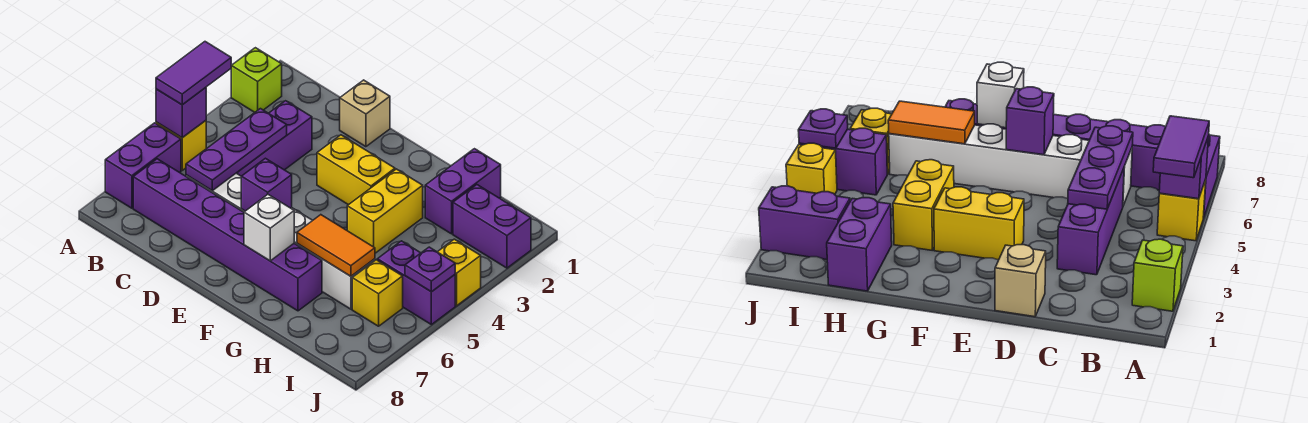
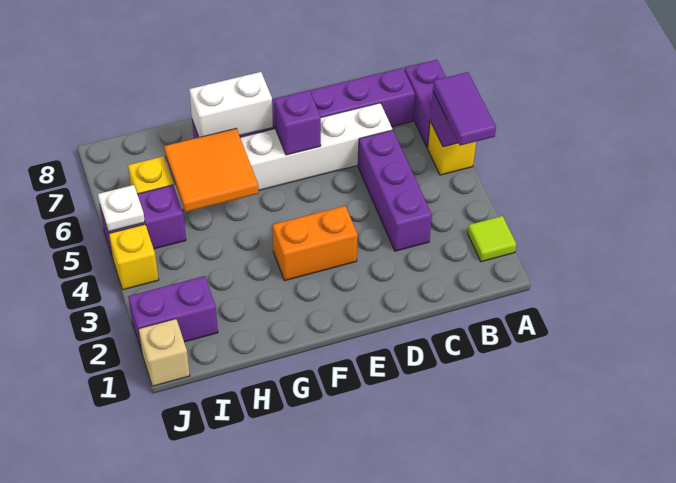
lime 1x1 brick [231,48,282,112] -> lime 1x1 tile [468,216,516,262]
purple 1x3 plate [186,109,287,191] -> none
tan 1x1 brick [340,80,390,147] -> tan 1x1 brick moved to [138,319,190,386]
yellow 1x2 brick [317,135,395,205] -> orange 1x2 brick [272,206,358,281]
white 1x1 brick [244,195,294,261] -> white 1x2 brick [189,72,273,137]
yellow 1x2 brick [347,169,423,253] -> none
orange 1x2 tile [297,215,375,276] -> orange 2x2 tile [164,129,259,212]
purple 1x2 brick [425,149,501,234] -> none
purple 1x1 plate [405,247,455,292] -> white 1x1 plate [98,185,145,232]

